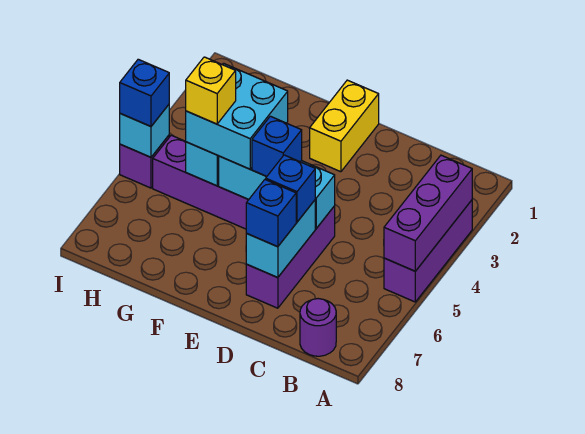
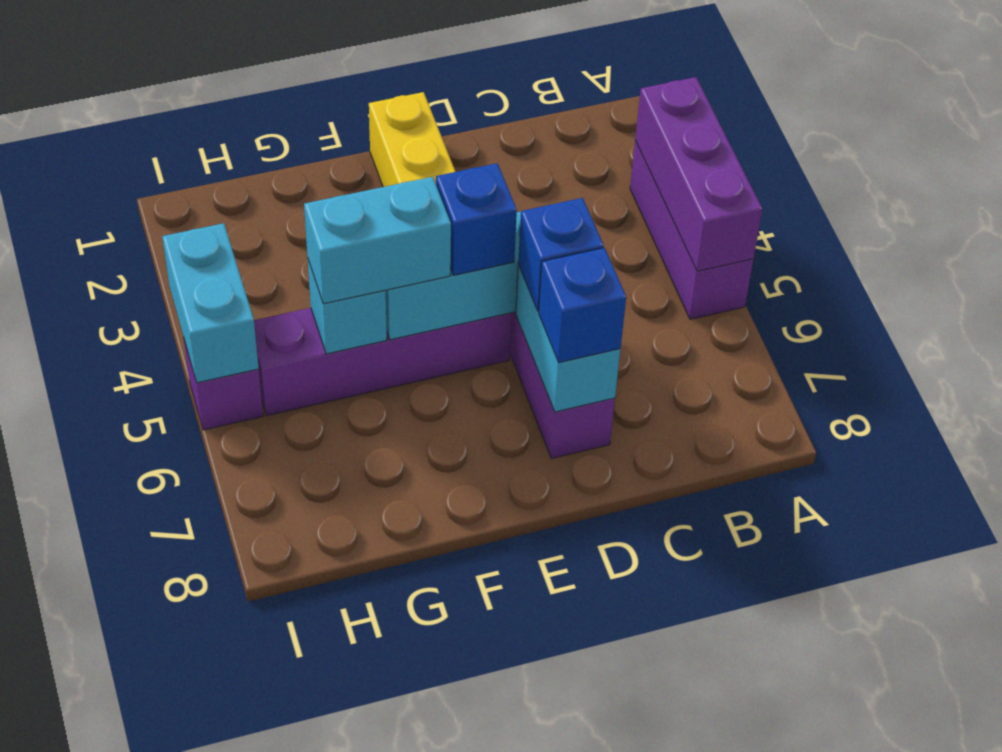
purple 1x1 round brick [300,299,336,356] -> none
cyan 2x2 brick [186,63,288,169] -> cyan 1x2 brick [304,177,451,304]
yellow 1x1 brick [186,57,236,124] -> none
cyan 1x1 brick [120,105,169,157] -> cyan 1x2 brick [162,223,259,383]
blue 1x1 brick [120,59,169,126] -> none

